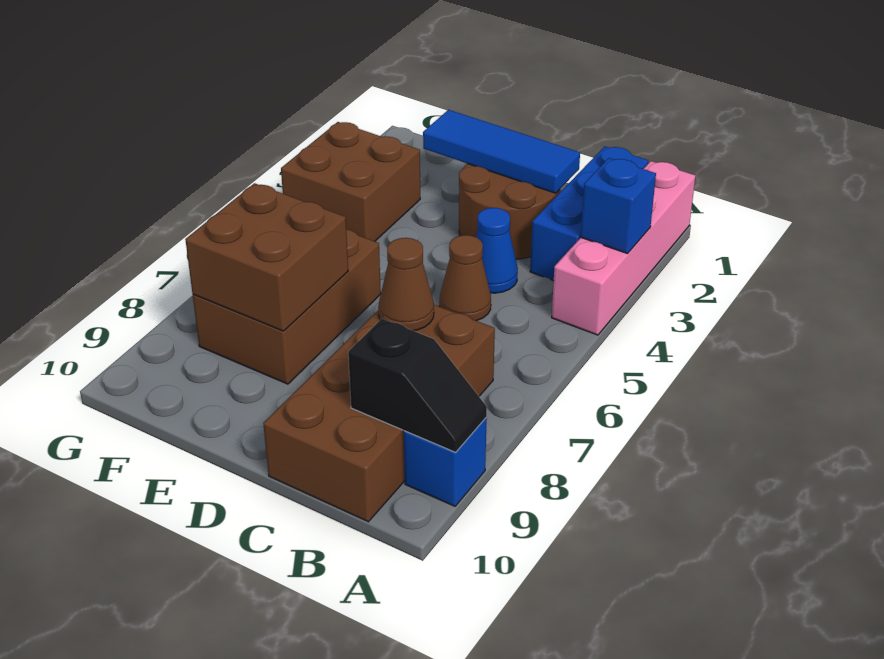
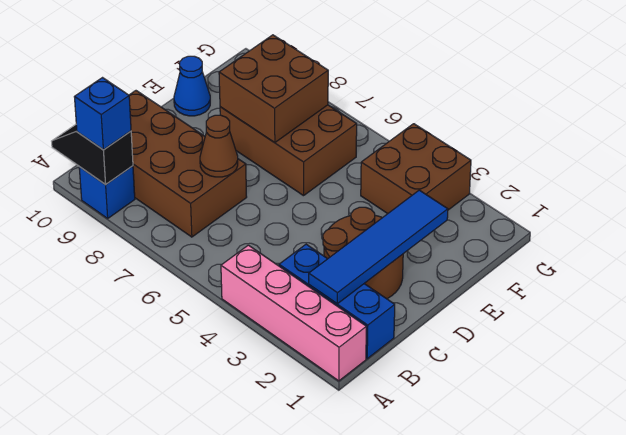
blue 1x1 brick [581,158,656,254] -> blue 1x1 brick moved to [75,78,131,150]
black 1x2 slope [348,319,487,452] -> black 1x2 slope turned to [52,125,133,185]
blue 1x3 tile [423,110,580,193] -> blue 1x4 tile [309,190,448,304]
blue 1x1 cone [476,208,518,293] -> blue 1x1 cone moved to [174,56,210,116]
brown 1x1 cone [440,235,491,321] -> none

